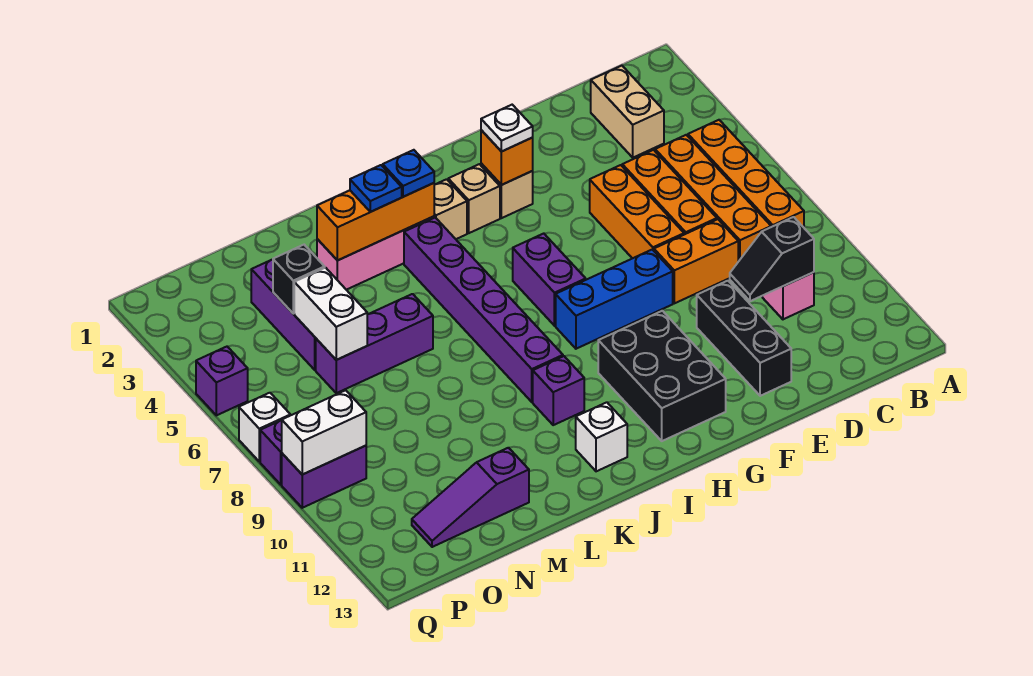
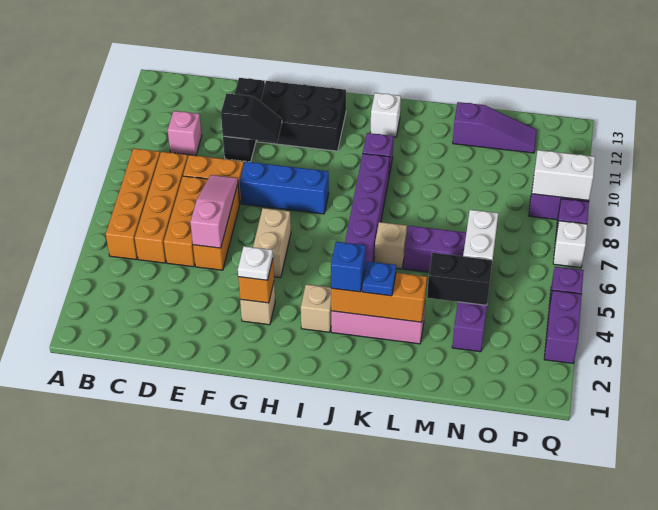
tan 1x2 brick [591,66,664,158] -> tan 1x2 brick moved to [253,208,291,278]
black 1x2 slope [730,217,814,301] -> black 1x2 slope moved to [221,94,282,142]
none -> pink 1x3 slope [190,175,238,248]
black 2x3 brick [598,311,726,441] -> black 2x3 brick turned to [257,81,346,151]
tan 1x1 brick [448,164,500,233] -> tan 1x1 brick moved to [374,222,407,269]
purple 1x2 brick [513,234,586,326] -> purple 1x2 brick moved to [544,290,582,363]
blue 1x1 plate [383,150,434,197] -> blue 1x1 brick [331,242,366,292]
black 1x1 brick [273,245,325,314] -> black 1x2 brick [427,253,493,305]

